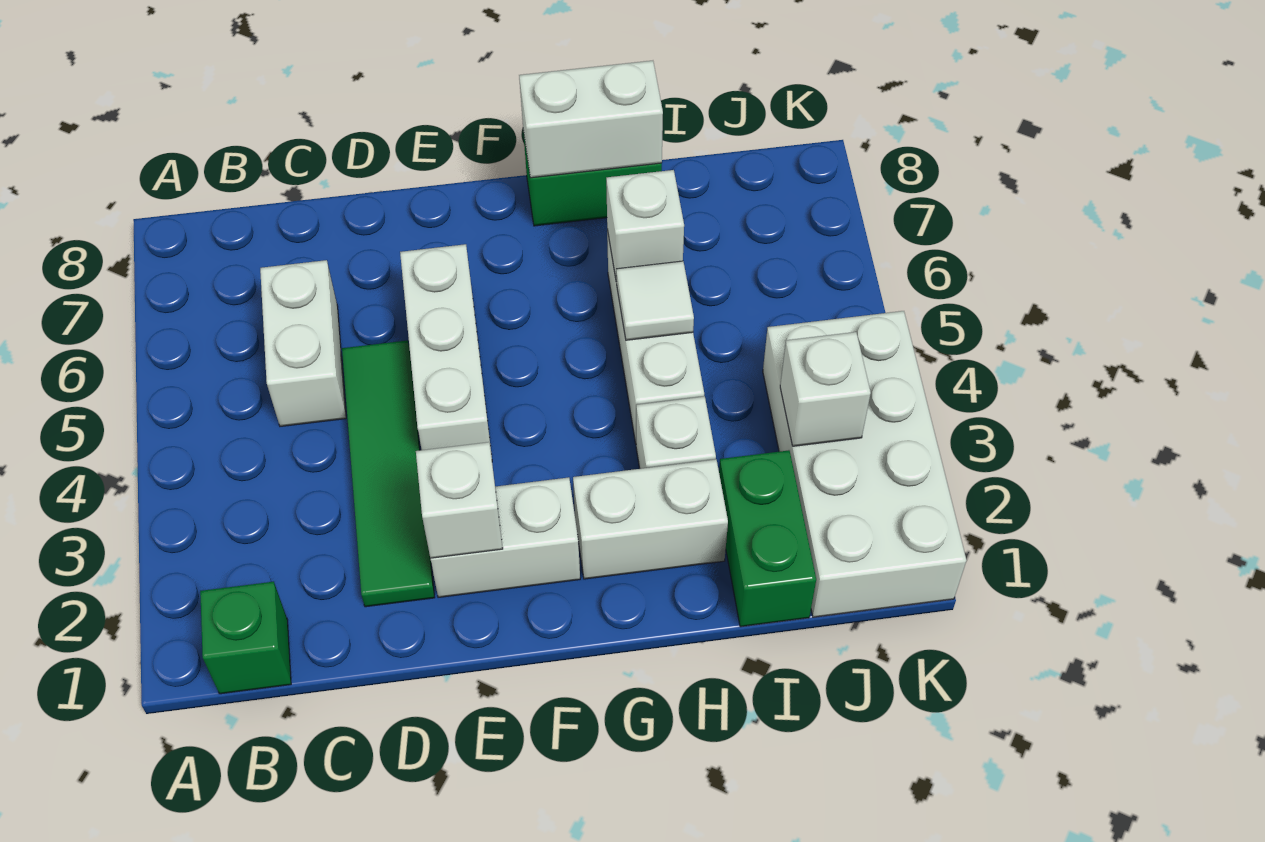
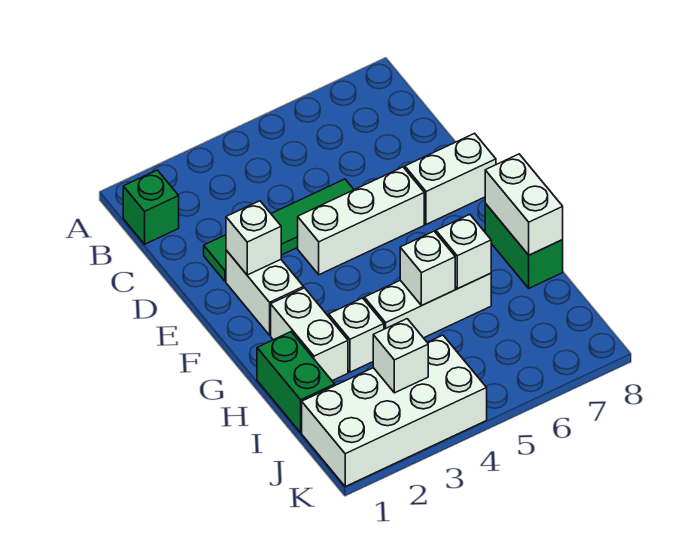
white 1x2 brick [260,260,346,426] -> white 1x2 brick moved to [405,133,496,224]
white 1x1 tile [616,261,694,340] -> white 1x1 brick [400,231,455,305]
green 1x2 brick [719,450,816,627] -> green 1x2 brick turned to [257,332,335,433]

